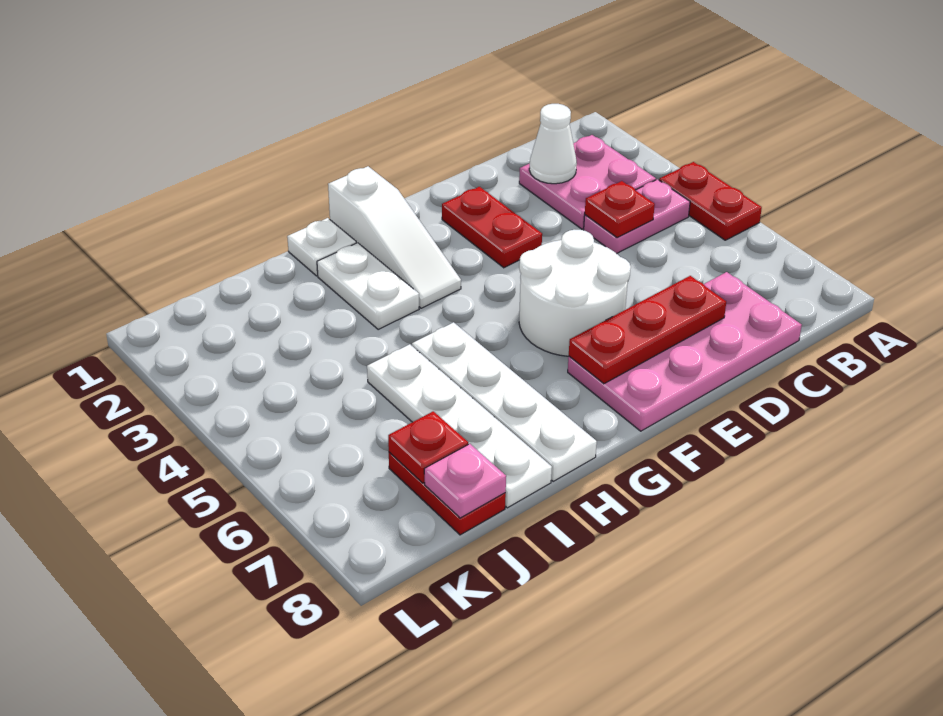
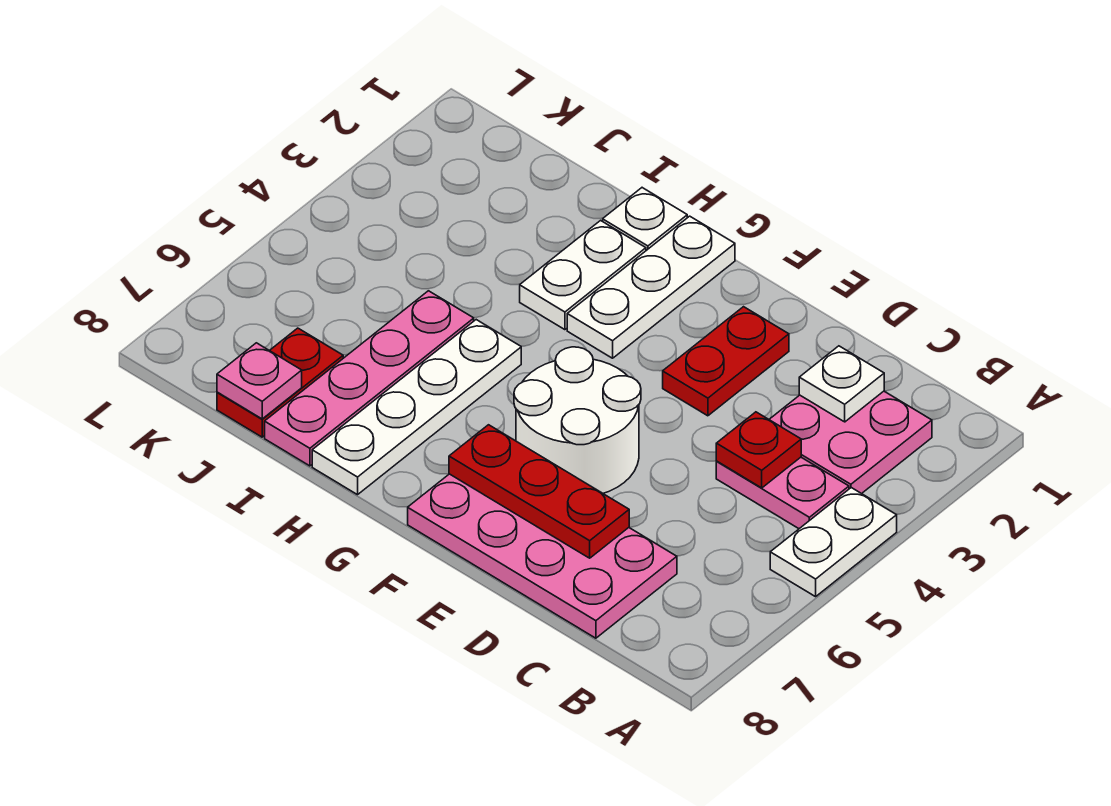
red 1x2 plate [659,162,762,240] -> white 1x2 plate [770,488,897,597]
white 1x1 cone [529,104,577,184] -> white 1x1 plate [799,346,884,422]
white 1x3 slope [328,166,461,308] -> white 1x3 plate [567,216,735,358]
white 1x4 plate [367,344,552,508] -> pink 1x4 plate [265,291,474,466]
red 1x1 plate [388,411,468,483] -> none

